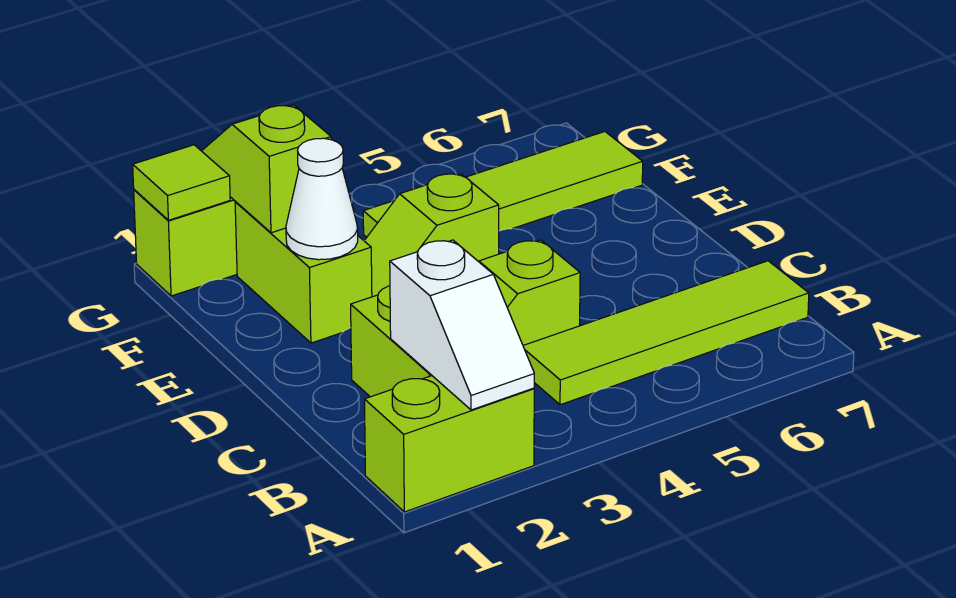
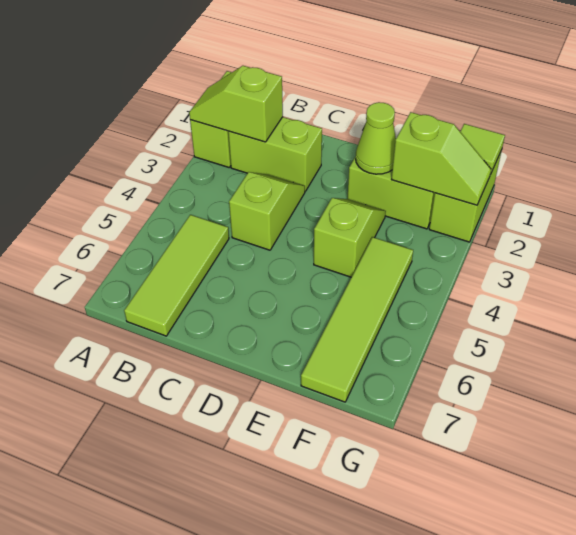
white 1x2 slope [390,240,534,410] -> lime 1x2 slope [189,66,283,142]
lime 1x4 tile [523,261,809,405] -> lime 1x3 tile [124,215,229,336]
white 1x1 cone [286,138,358,260] -> lime 1x1 cone [356,102,396,174]

